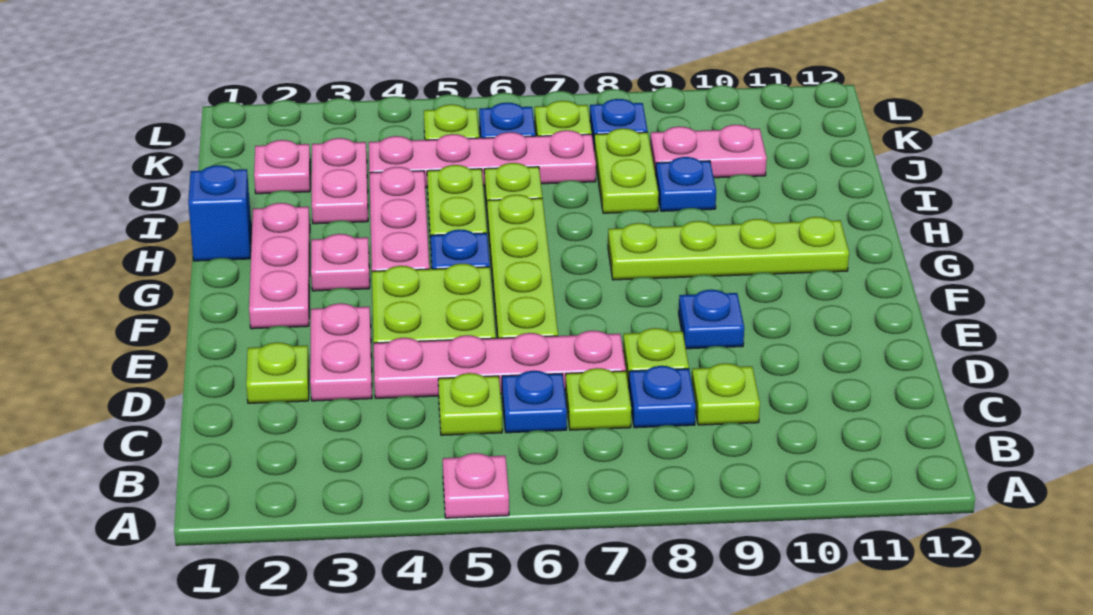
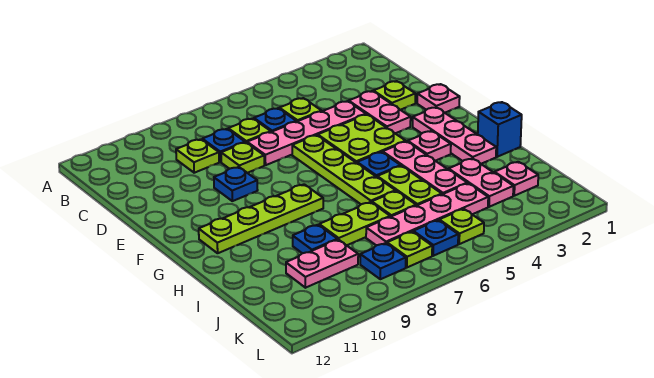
pink 1x1 plate [443,453,509,518] -> pink 1x1 plate moved to [417,84,460,113]
lime 1x2 plate [594,128,658,213] -> lime 1x2 plate turned to [319,202,390,245]

